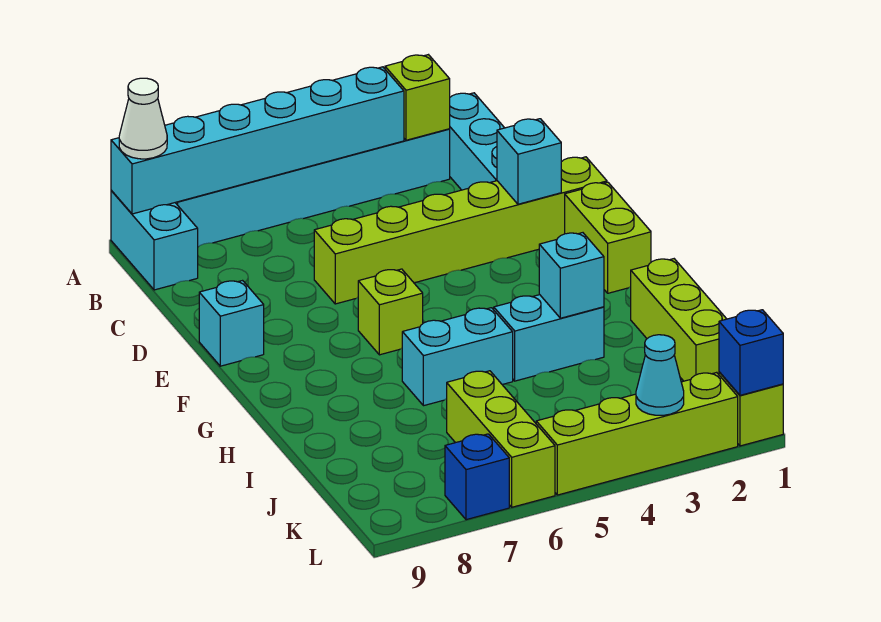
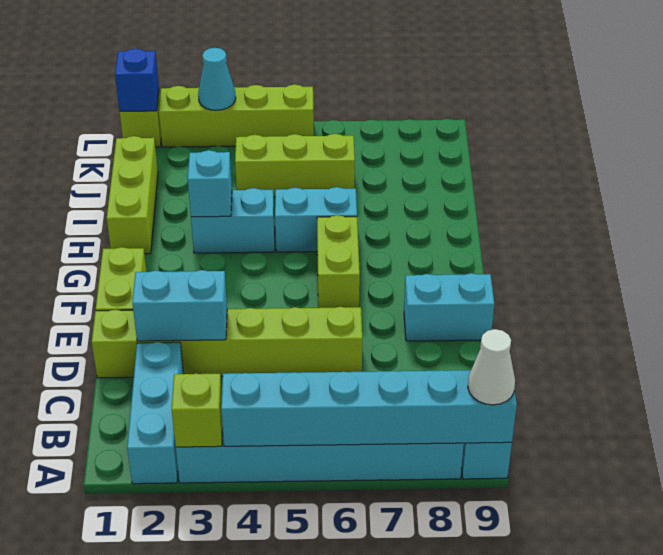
cyan 1x1 brick [497,119,561,204] -> cyan 1x2 brick [132,270,227,341]
cyan 1x1 brick [199,281,264,366] -> cyan 1x2 brick [404,273,494,341]
lime 1x1 brick [358,269,423,355] -> lime 1x2 brick [317,215,360,308]
lime 1x3 brick [447,371,555,507] -> lime 1x3 brick turned to [235,134,355,197]
blue 1x1 brick [445,434,509,520] -> none

